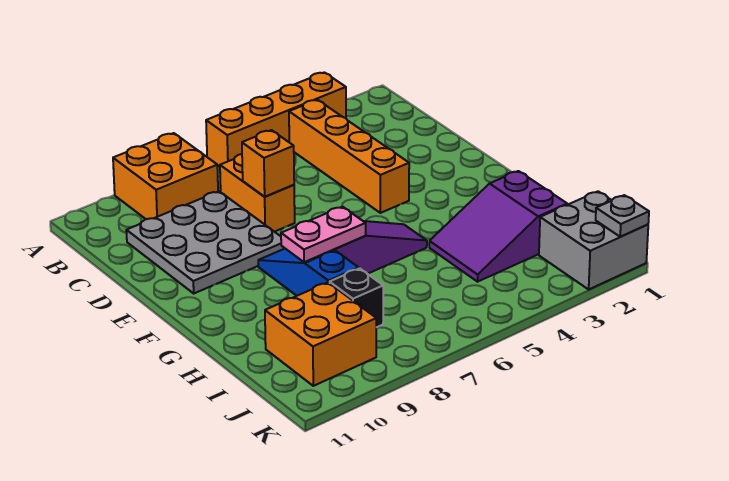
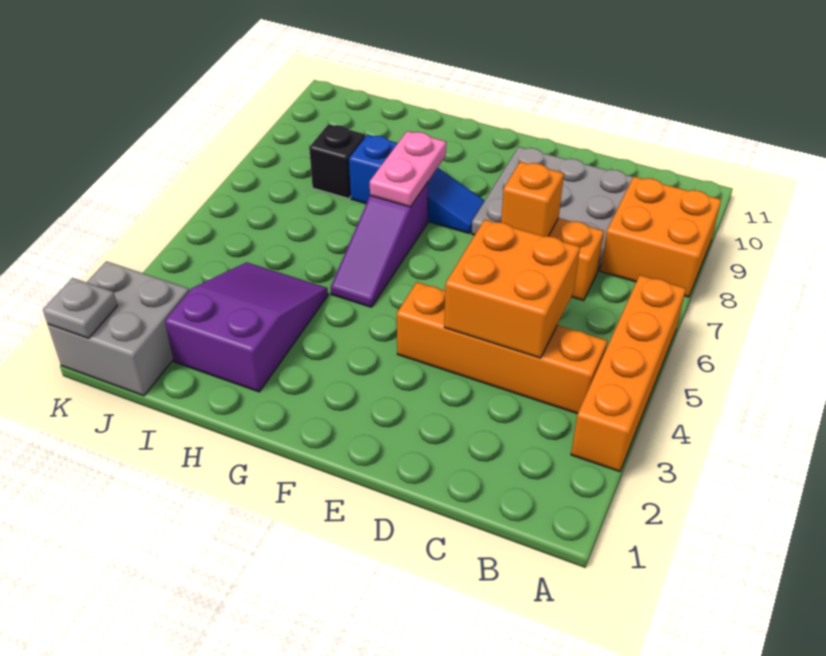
orange 2x2 brick [265,282,376,386] -> orange 2x2 brick moved to [444,219,580,358]

